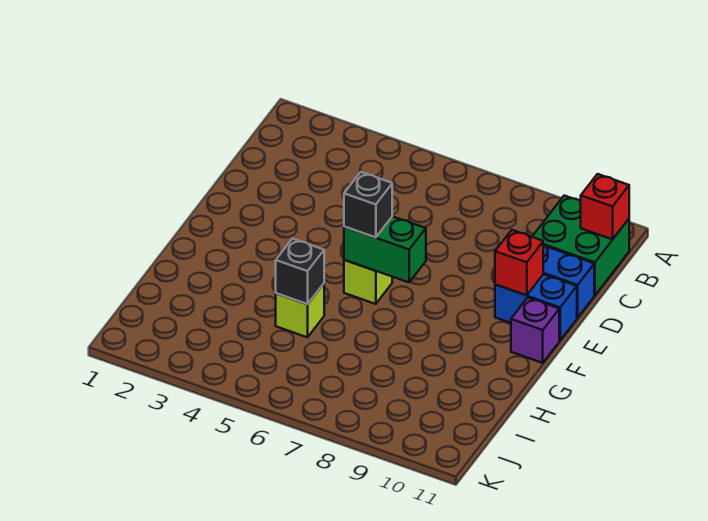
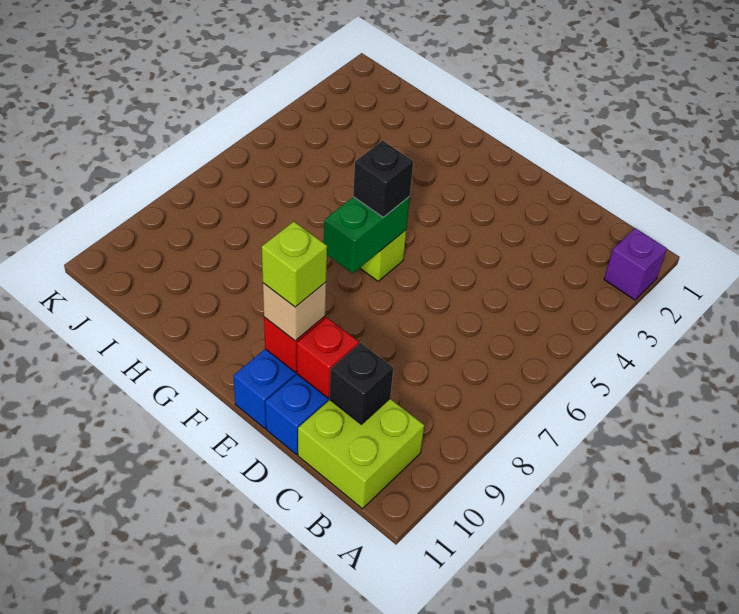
green 2x2 brick [532,196,629,295] -> lime 2x2 brick [298,399,424,509]
red 1x1 brick [581,174,629,239] -> red 1x1 brick moved to [297,318,359,398]
none -> tan 1x1 brick [263,282,326,341]
purple 1x1 brick [511,298,559,363] -> purple 1x1 brick moved to [604,228,667,300]
lime 1x1 brick [276,284,324,337] -> lime 1x1 brick moved to [262,222,327,307]
black 1x1 brick [276,239,324,304] -> black 1x1 brick moved to [330,343,393,424]

